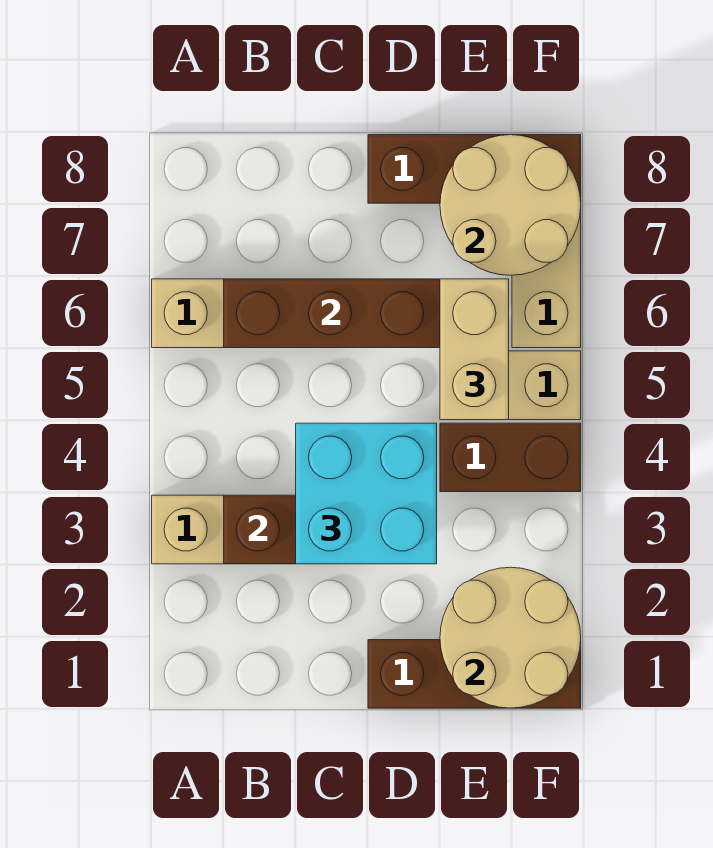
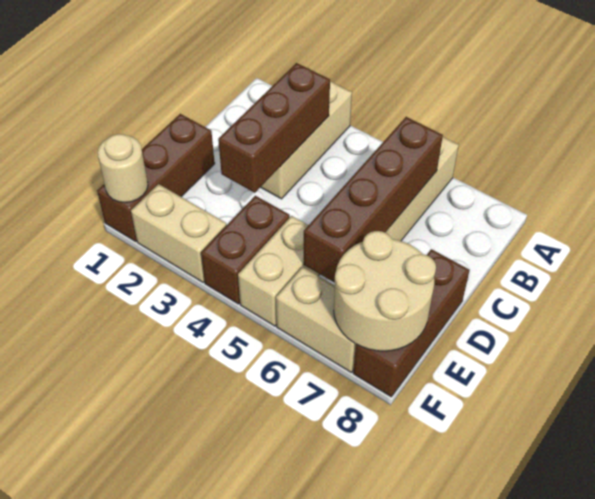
cyan 2x2 brick [296,423,437,564] -> none
tan 2x2 round brick [440,567,581,708] -> tan 1x1 round brick [98,134,148,203]
tan 1x2 brick [440,279,509,420] -> tan 1x2 brick moved to [131,184,227,282]

